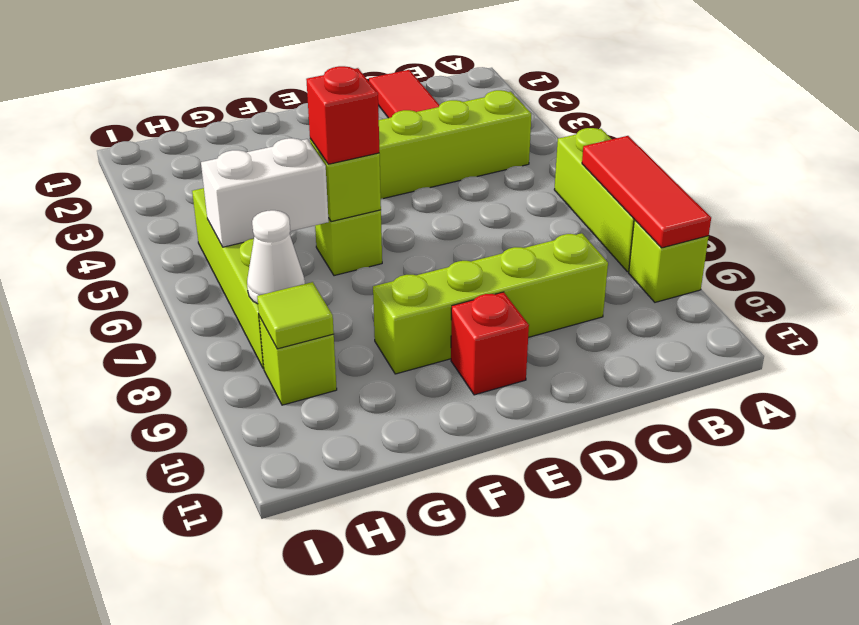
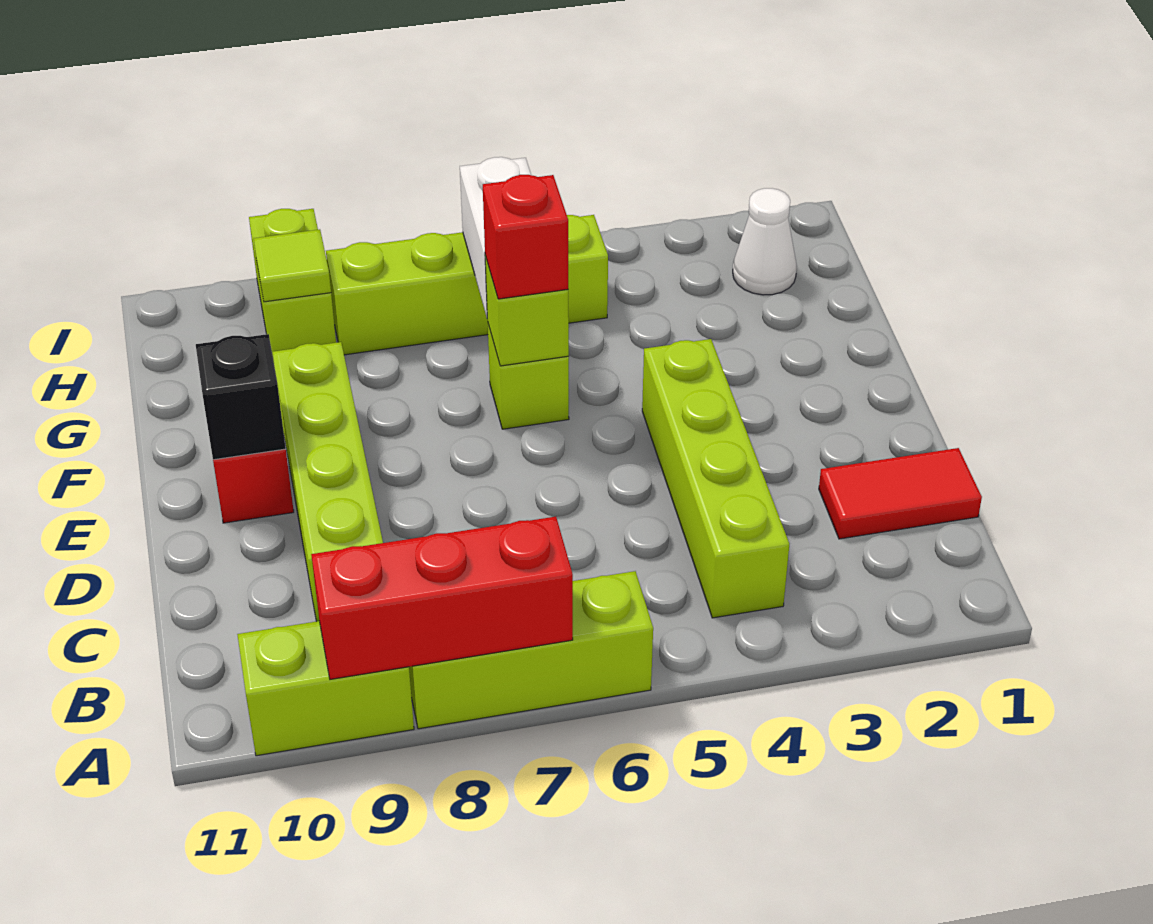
red 1x3 tile [582,136,711,248] -> red 1x3 brick [311,517,573,679]
lime 1x1 brick [629,220,709,302] -> lime 1x2 brick [237,621,414,756]
none -> black 1x1 brick [196,334,286,460]
white 1x1 cone [247,210,305,304] -> white 1x1 cone moved to [733,188,797,295]
lime 1x1 brick [259,316,337,405] -> lime 1x2 brick [249,209,336,356]

